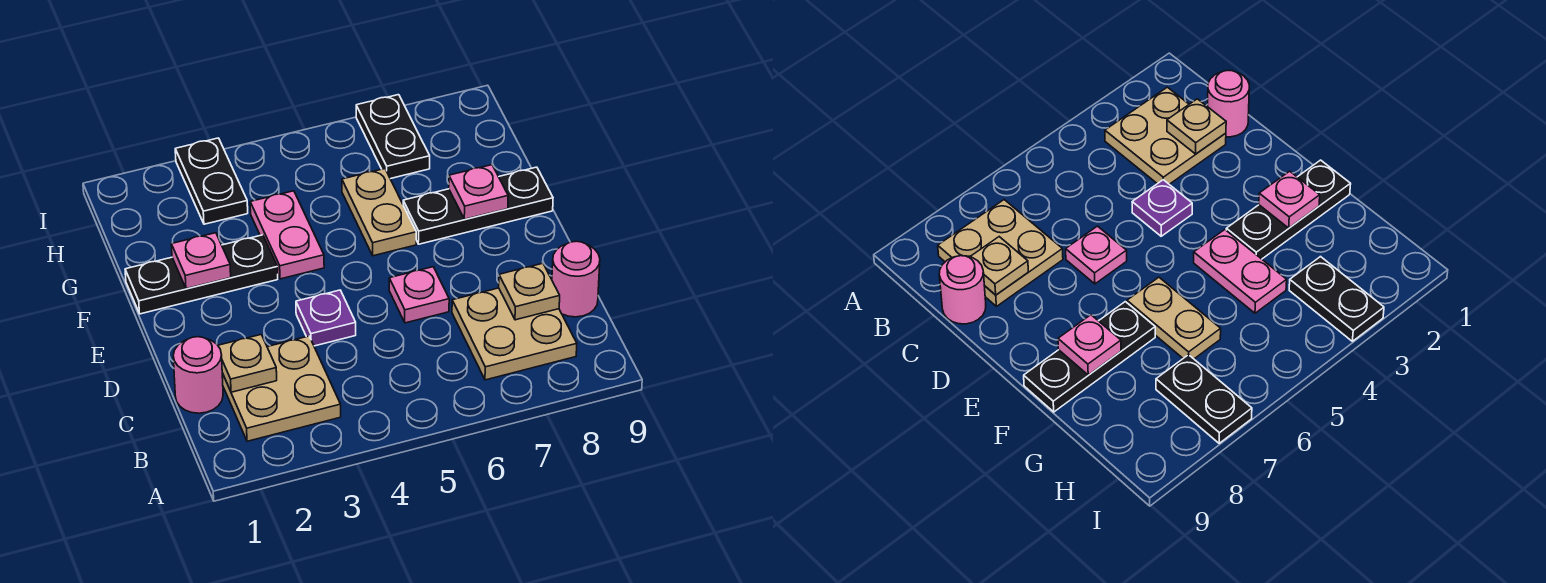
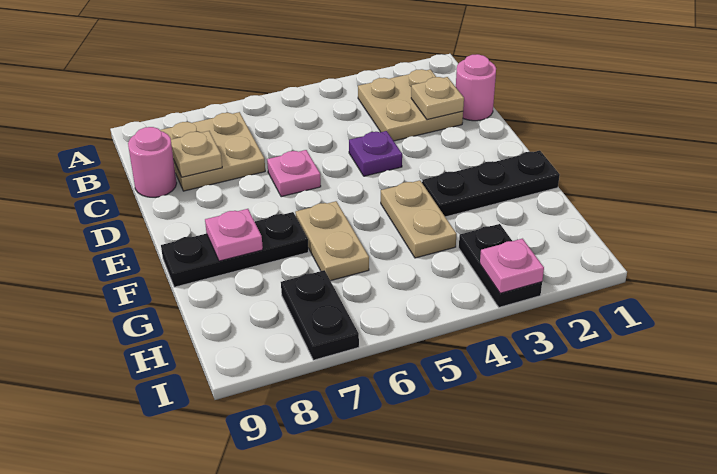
pink 1x1 plate [171,233,231,289] -> pink 1x1 plate moved to [480,239,544,293]
pink 1x2 plate [250,191,324,279] -> tan 1x2 plate [381,180,456,258]

